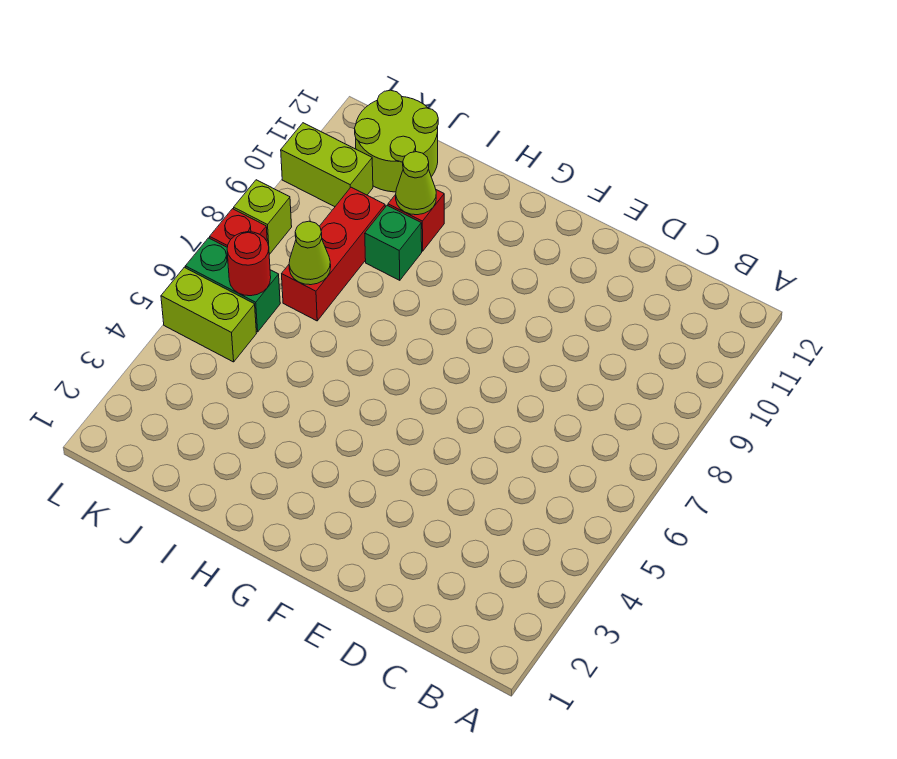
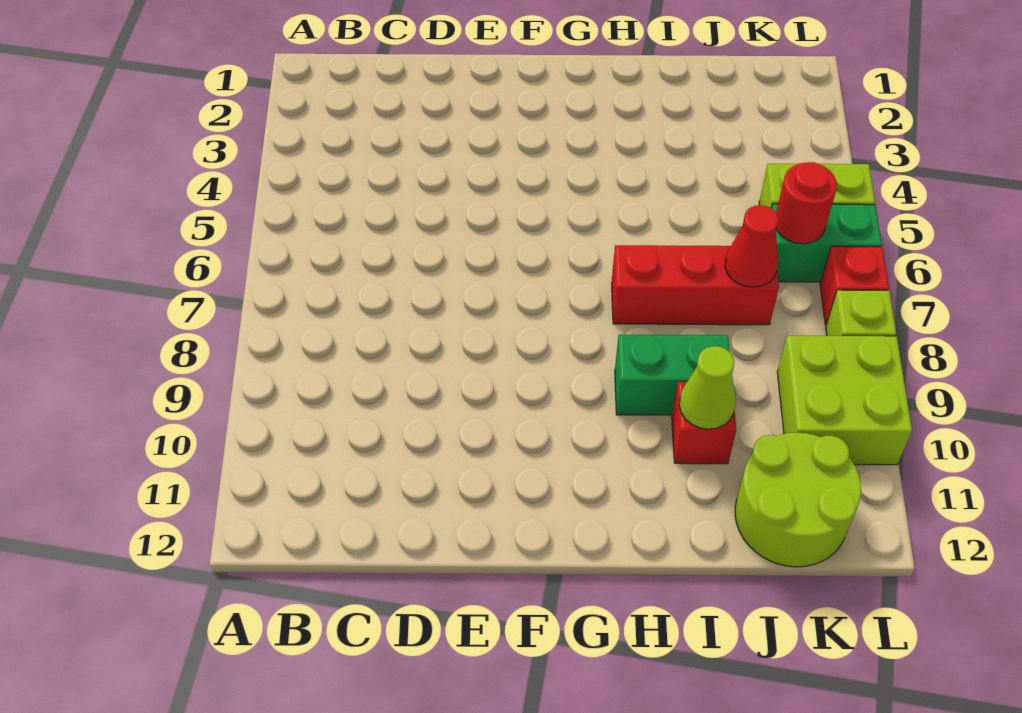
green 1x1 brick [365,206,422,280] -> green 1x2 brick [615,335,730,415]
red 1x3 brick [282,187,385,321] -> red 1x3 brick turned to [612,245,779,325]
lime 1x1 cone [289,221,331,285] -> red 1x1 cone [725,205,779,287]
lime 1x2 brick [281,123,373,207] -> lime 2x2 brick [777,336,912,465]

